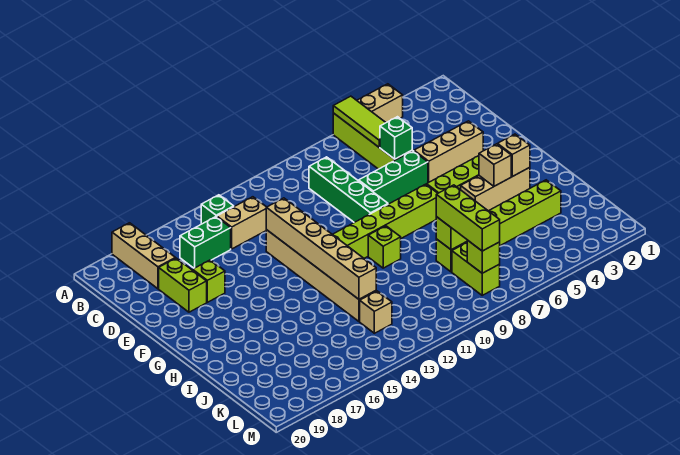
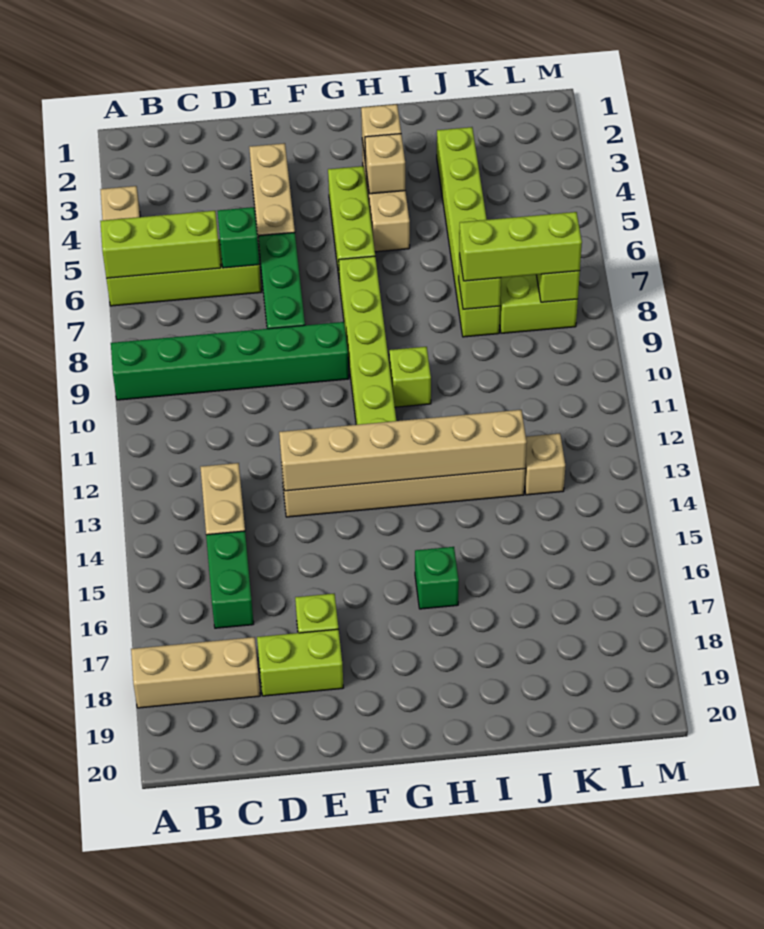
lime 1x3 tile [333,96,386,147] -> lime 1x3 brick [100,211,221,278]
green 1x1 brick [201,195,234,224] -> green 1x1 brick moved to [415,547,459,609]
green 1x4 brick [309,157,388,222] -> green 1x6 brick [111,322,349,400]

